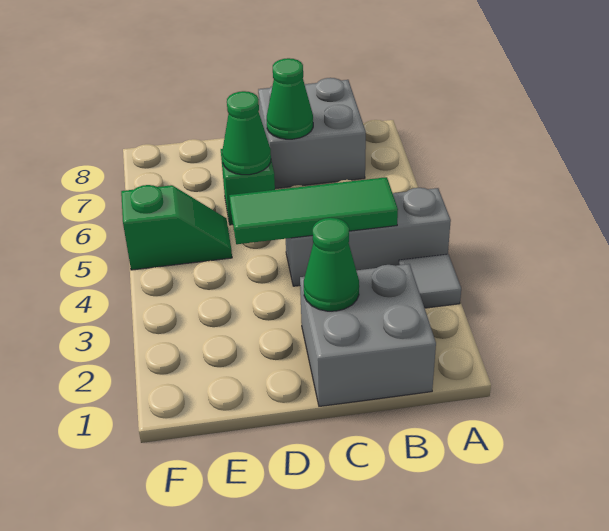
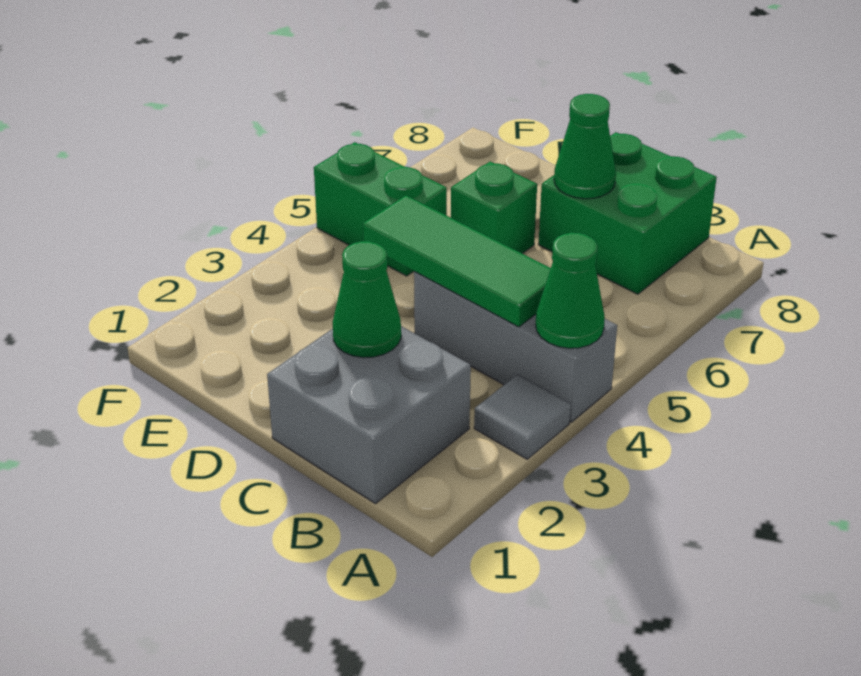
grey 2x2 brick [258,78,366,189] -> green 2x2 brick [539,132,717,294]
green 1x1 cone [222,91,271,175] -> green 1x1 cone moved to [536,233,605,348]
green 1x2 slope [121,185,232,270] -> green 1x2 brick [314,142,447,276]

